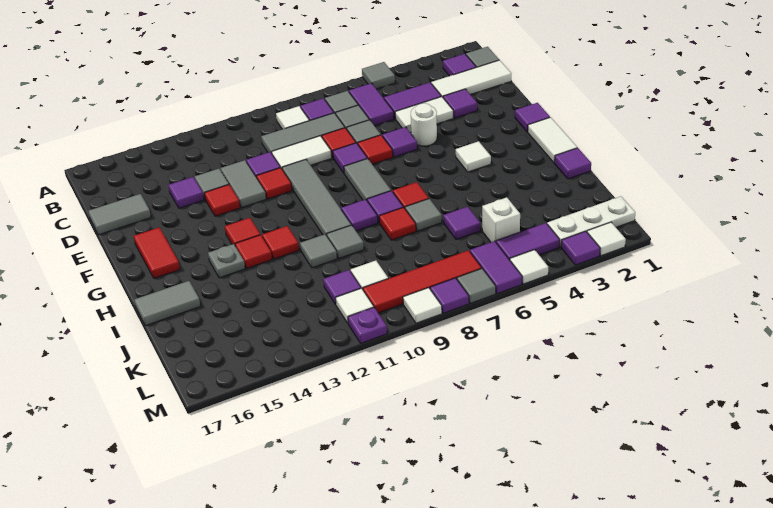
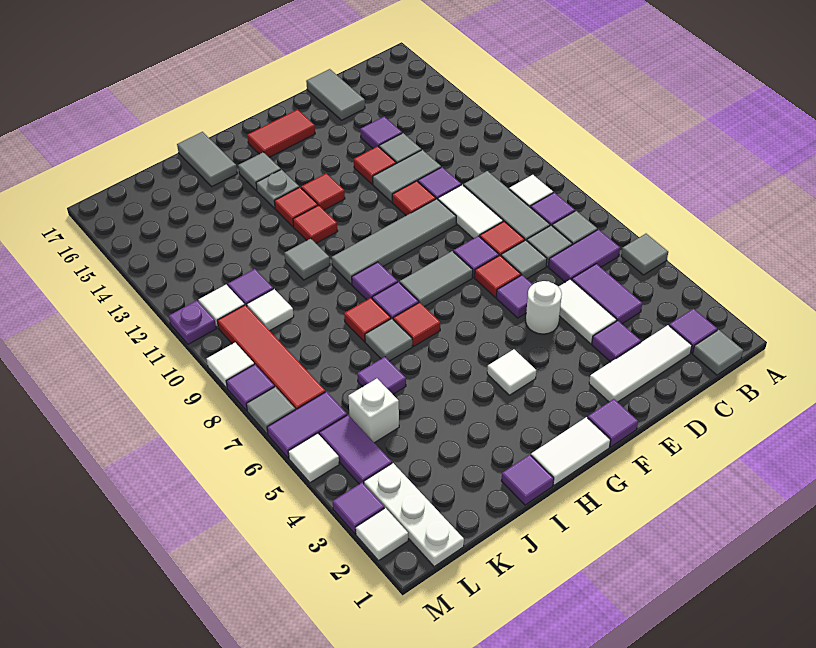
white 1x3 tile [431,60,511,97] -> white 1x3 tile turned to [589,325,692,402]
grey 1x1 tile [327,225,364,258] -> grey 1x1 tile moved to [238,152,281,190]

